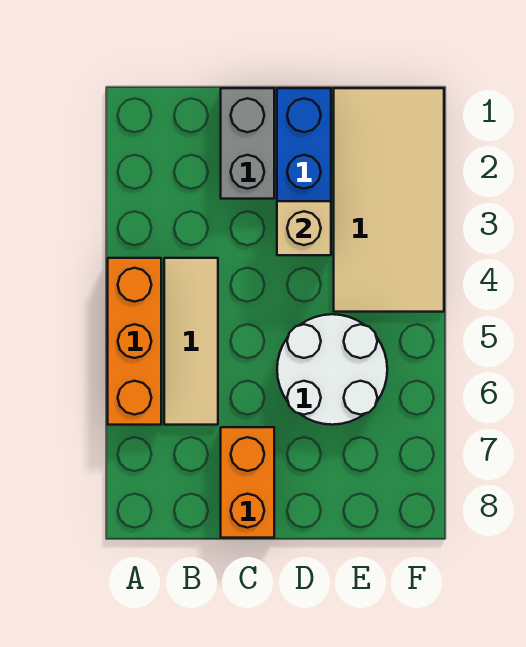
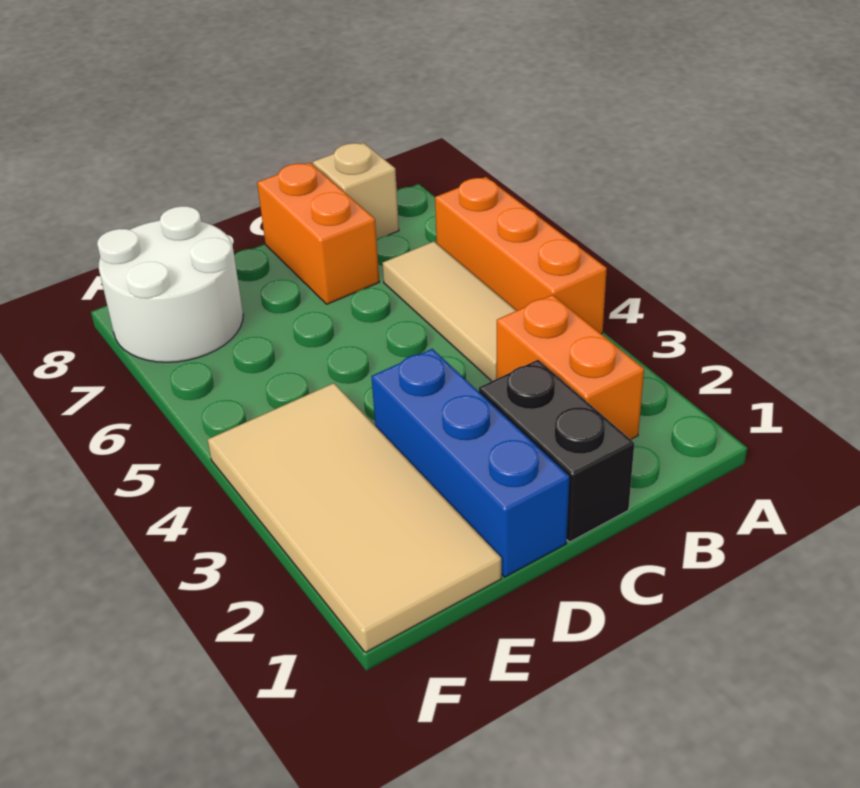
none -> orange 1x2 brick [497,295,644,439]
grey 1x2 brick [221,88,274,199] -> black 1x2 brick [479,360,634,542]
tan 1x1 brick [277,201,331,255] -> tan 1x1 brick moved to [313,143,399,240]
white 2x2 round brick [277,314,387,425] -> white 2x2 round brick moved to [97,206,243,362]

